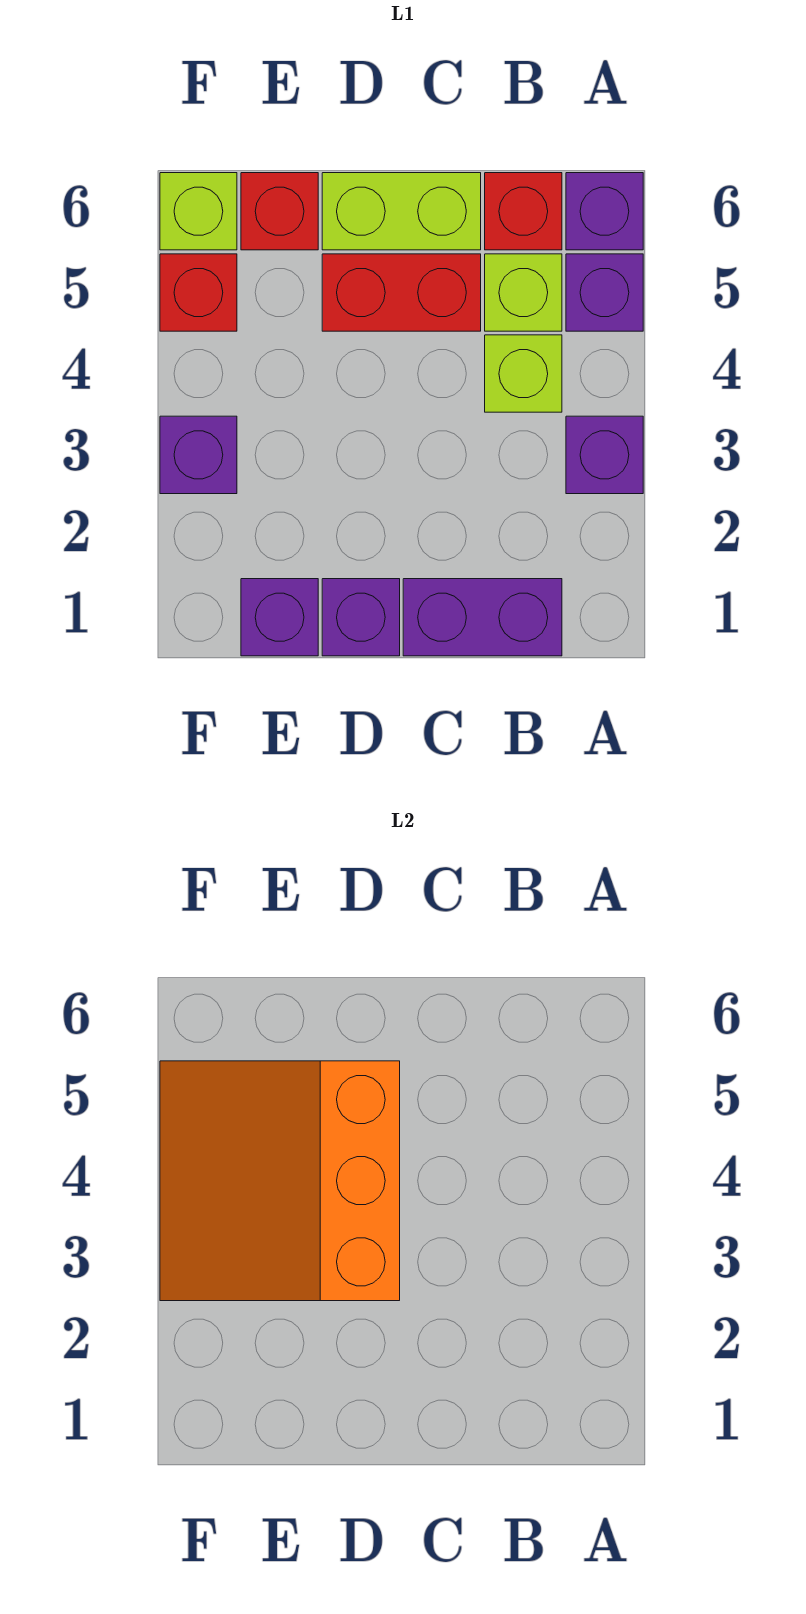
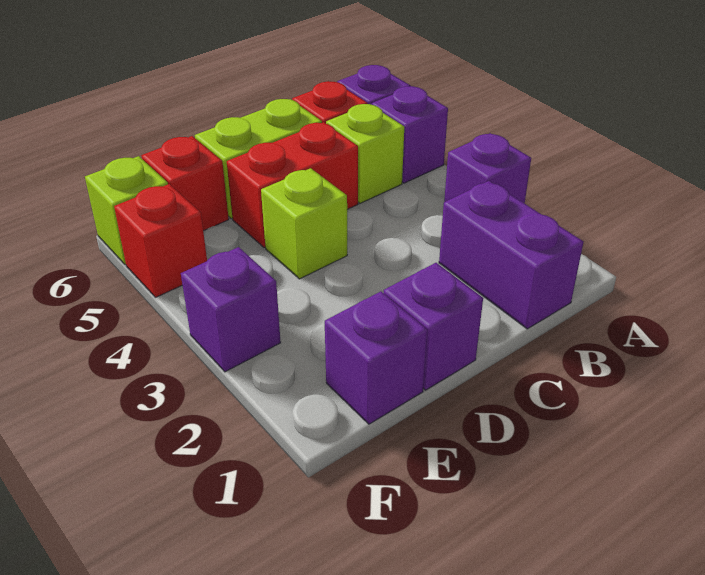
purple 1x2 brick [403,579,562,656] -> purple 1x2 brick turned to [439,181,583,329]
lime 1x1 brick [485,335,562,412] -> lime 1x1 brick moved to [261,168,347,279]
orange 3x3 slope [160,1061,400,1301] -> none

